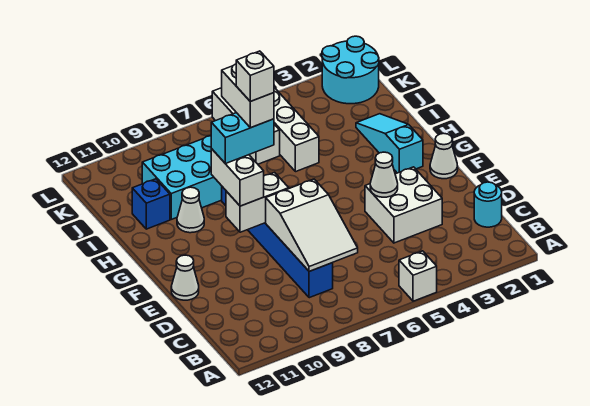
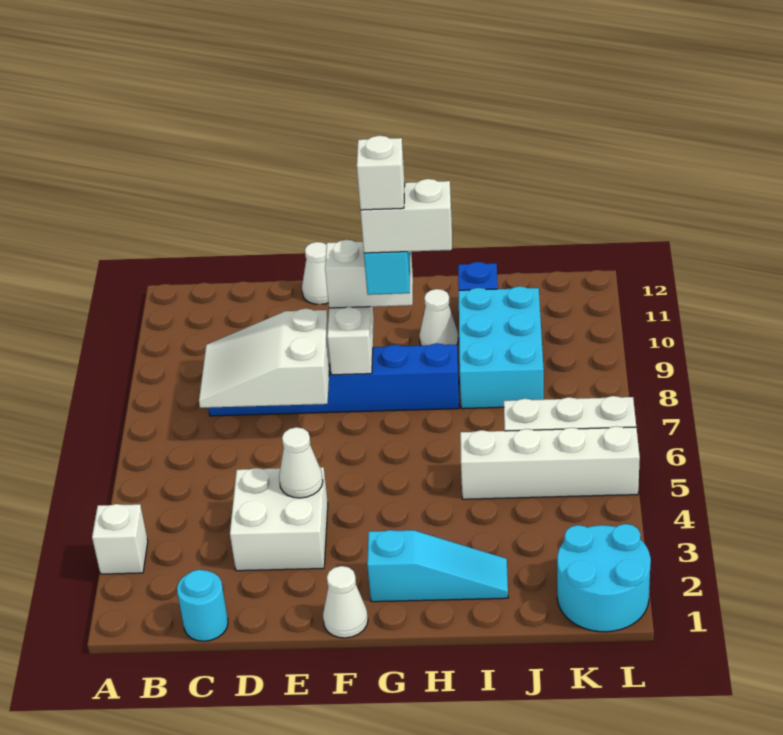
white 1x1 brick [399,251,437,301] -> white 1x1 brick moved to [92,504,148,574]

